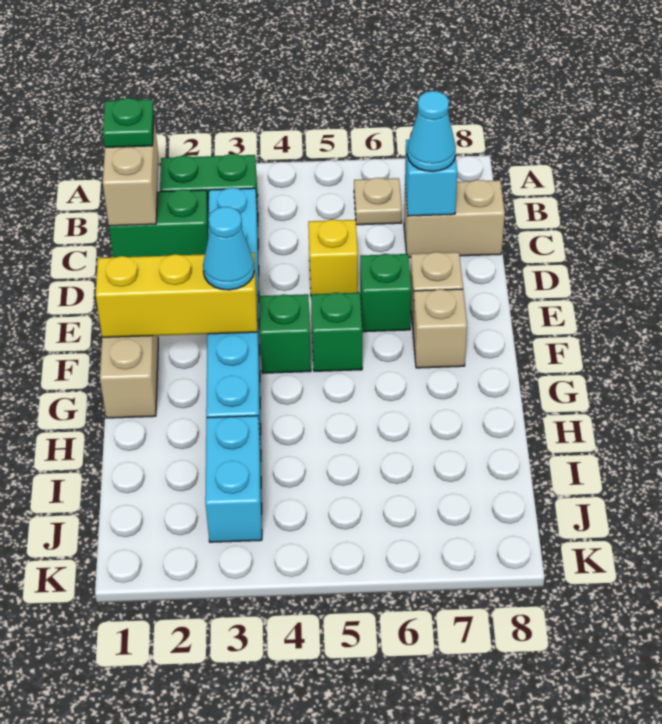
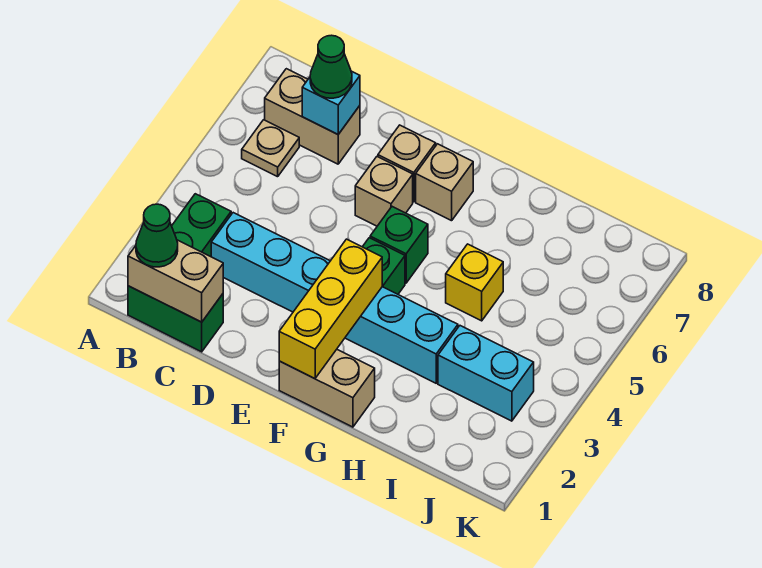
green 1x1 plate [103,98,154,147] -> green 1x1 cone [136,204,178,267]
green 1x2 brick [109,189,209,257] -> green 1x2 brick turned to [128,286,223,352]
tan 1x2 brick [404,180,505,258] -> tan 1x2 brick turned to [265,69,360,164]
cyan 1x1 cone [407,91,456,171] -> green 1x1 cone [310,35,352,98]
yellow 1x1 brick [308,219,358,294] -> yellow 1x1 brick moved to [446,244,503,321]
green 1x1 brick [360,254,411,332] -> tan 1x1 brick [355,157,413,226]
cyan 1x1 cone [203,207,254,290] -> none

